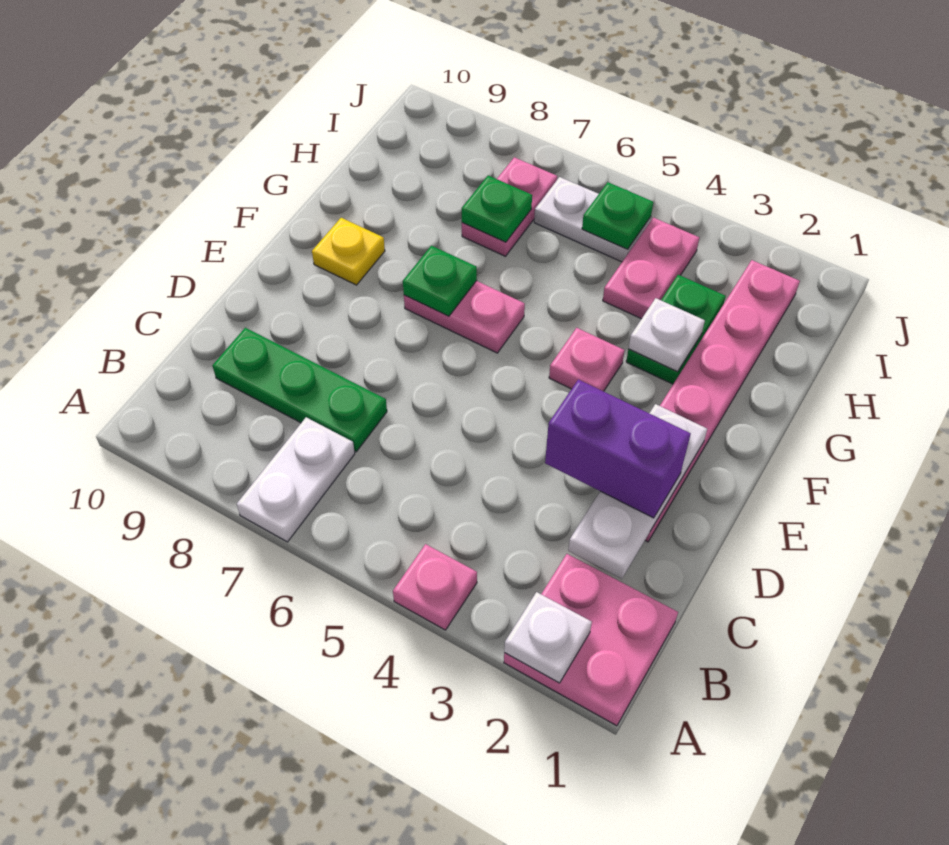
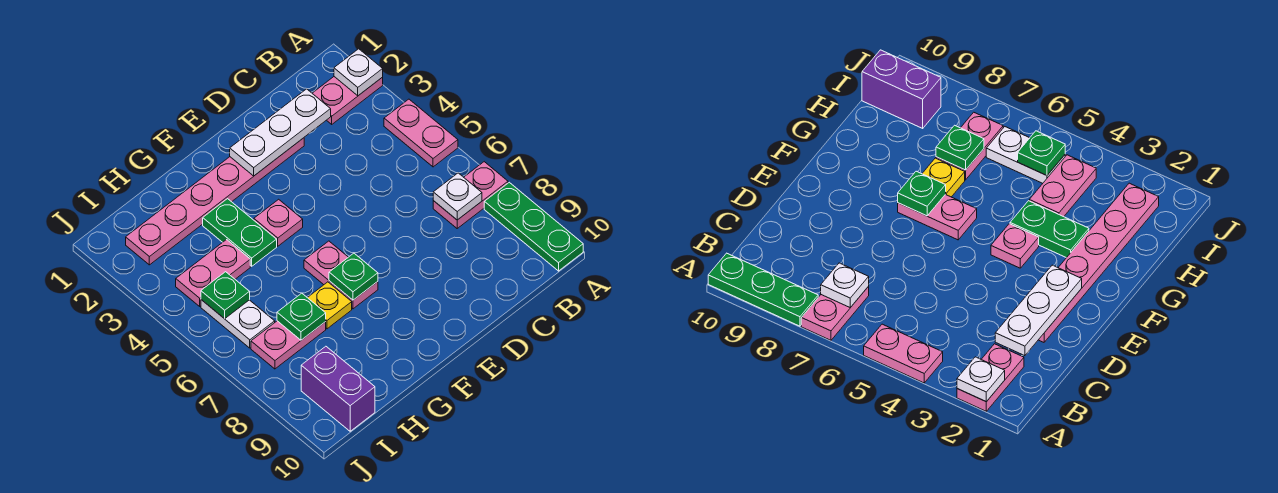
pink 2x2 plate [504,554,678,726] -> pink 1x2 plate [312,77,383,124]
pink 1x1 plate [393,544,477,630] -> pink 1x2 plate [384,99,458,167]
white 1x2 plate [237,417,355,542] -> pink 1x2 plate [433,162,508,228]
green 1x3 plate [212,328,387,452] -> green 1x3 plate moved to [484,182,583,271]
purple 1x2 brick [545,379,691,518] -> purple 1x2 brick moved to [301,346,375,431]
yellow 1x1 plate [312,218,385,285] -> yellow 1x1 plate moved to [308,282,352,329]
green 1x2 plate [626,275,726,384] -> green 1x2 plate turned to [203,199,277,266]
white 1x1 plate [628,298,705,372] -> white 1x1 plate moved to [433,173,482,220]

